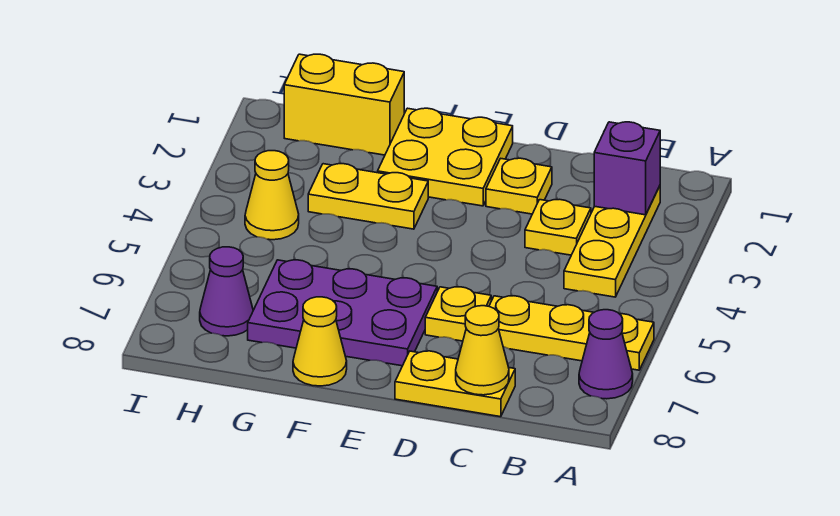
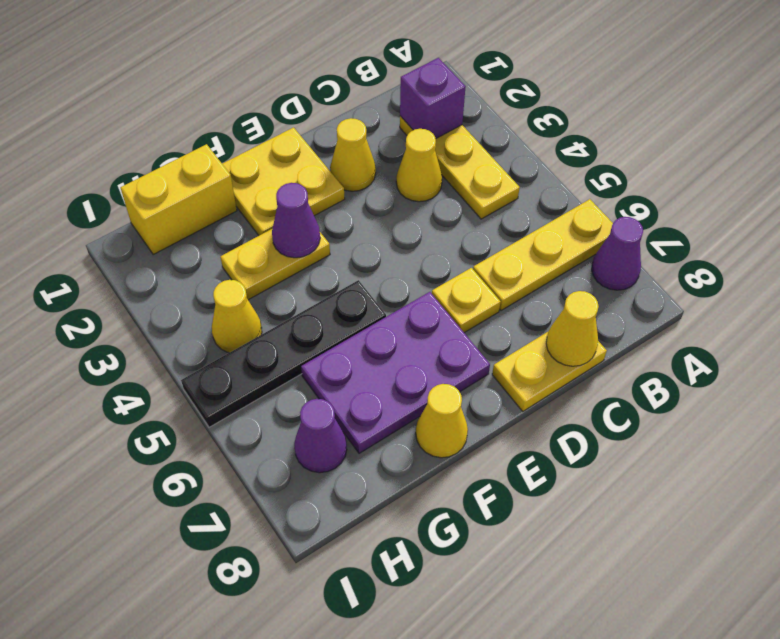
yellow 1x1 plate [525,199,591,255] -> yellow 1x1 cone [396,129,442,202]
yellow 1x1 plate [486,158,552,214] -> yellow 1x1 cone [330,118,376,191]
none -> purple 1x1 cone [272,183,320,258]
none -> black 1x4 plate [181,280,386,427]

